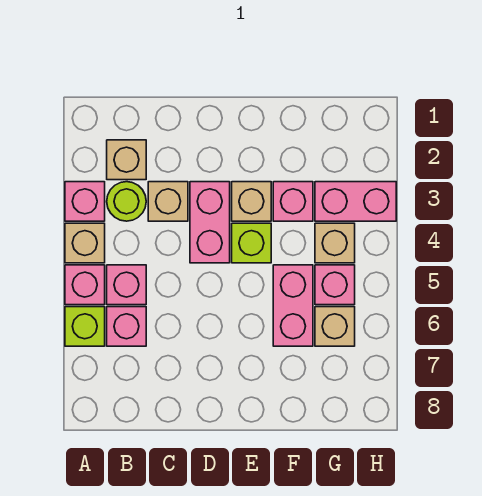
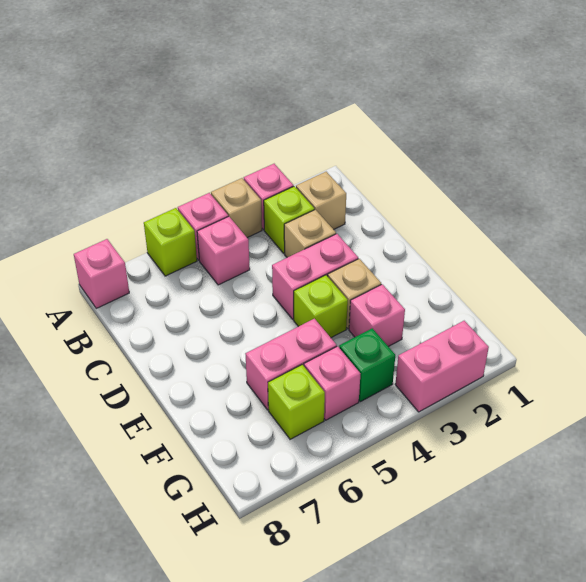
lime 1x1 round brick [107,182,146,221] -> lime 1x1 brick [264,186,314,253]
pink 1x1 brick [107,307,146,346] -> pink 1x1 brick moved to [74,239,129,308]
pink 1x2 brick [315,182,396,221] -> pink 1x2 brick turned to [395,321,489,412]
tan 1x1 brick [315,223,355,263] -> green 1x1 brick [339,328,395,402]
tan 1x1 brick [315,307,355,346] -> lime 1x1 brick [268,365,325,439]

